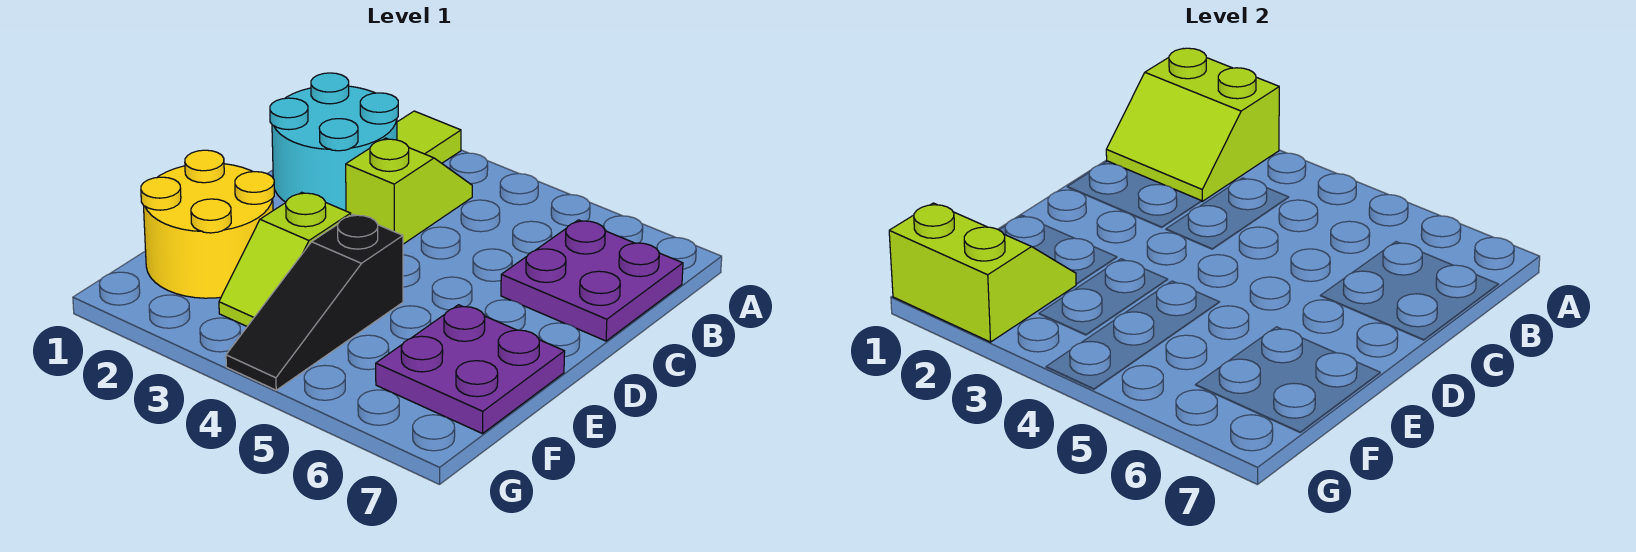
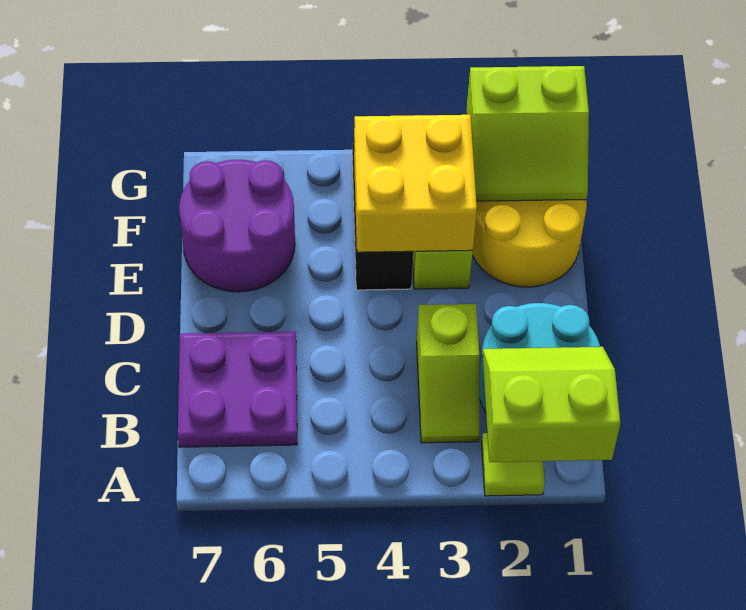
none -> yellow 2x2 brick [354,115,477,252]
purple 2x2 plate [376,305,565,434] -> purple 2x2 round brick [179,160,295,292]

